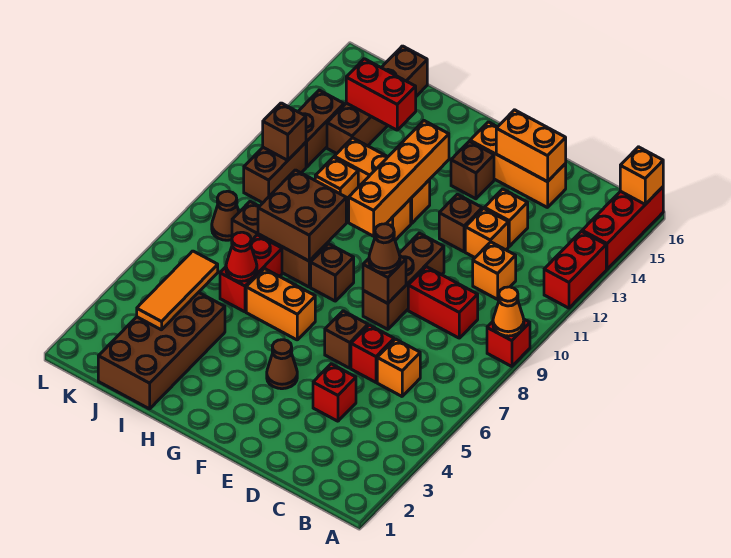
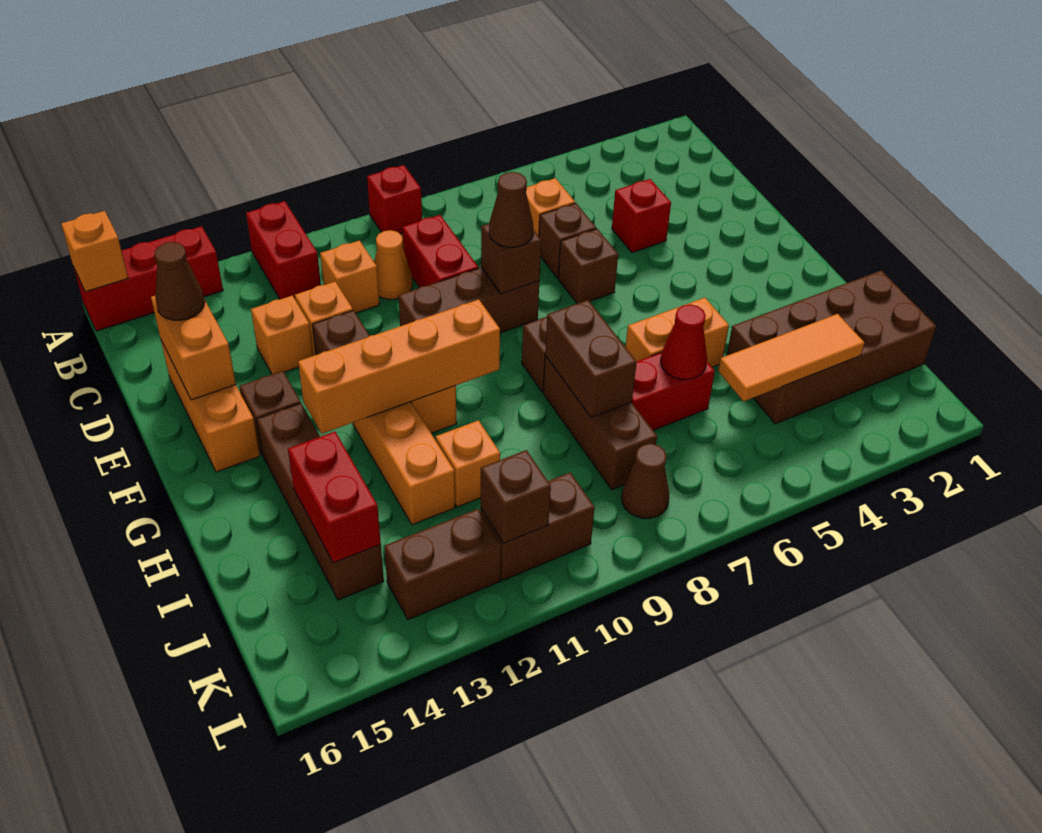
orange 1x1 cone [493,287,524,336] -> orange 1x1 cone moved to [374,230,413,299]
red 1x2 brick [544,231,606,308] -> red 1x2 brick turned to [246,201,321,299]
red 1x1 brick [351,325,394,382] -> brown 1x1 brick [539,203,596,278]
brown 1x1 cone [267,340,297,389] -> brown 1x1 cone moved to [155,242,205,320]
orange 1x2 brick [246,268,315,340] -> orange 1x2 brick turned to [626,298,729,367]
brown 2x2 brick [258,170,346,261] -> brown 1x2 brick [545,300,637,418]
brown 1x4 brick [327,46,427,154] -> brown 1x4 brick turned to [257,403,384,600]

